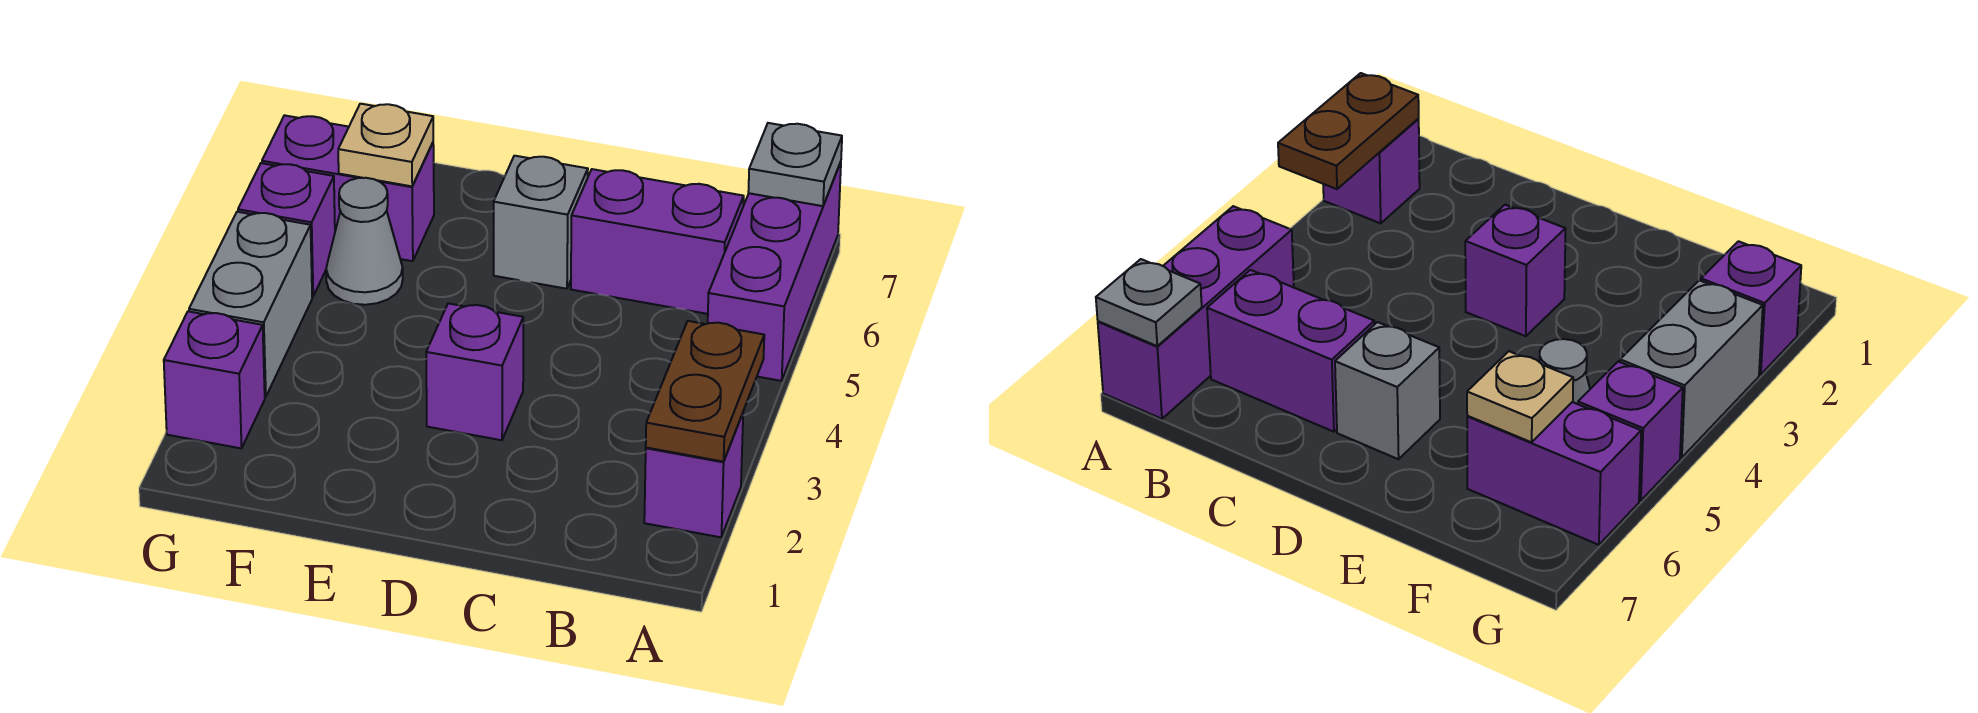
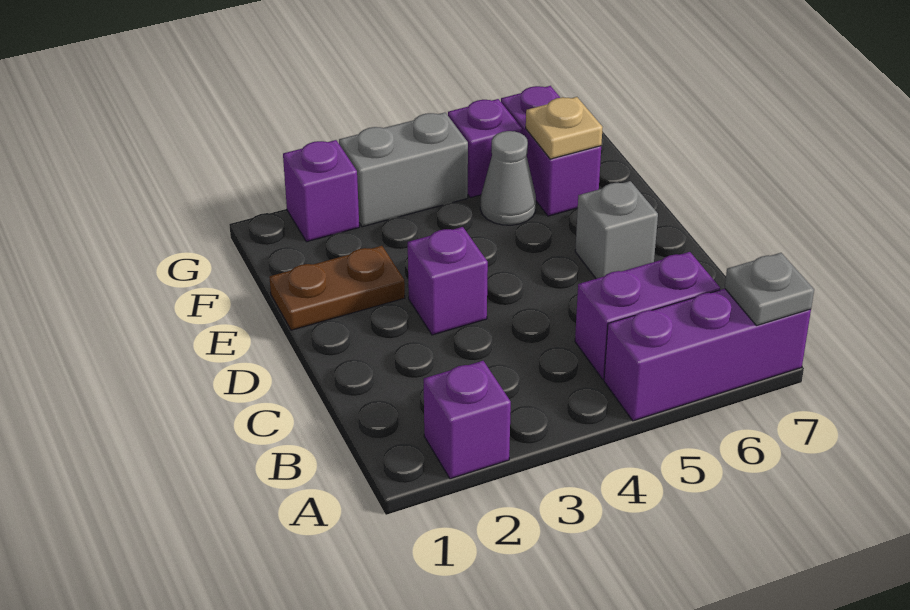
brown 1x2 plate [646,321,764,462] -> brown 1x2 plate moved to [269,246,405,330]
purple 1x2 brick [571,169,744,314] -> purple 1x2 brick turned to [575,252,720,379]

